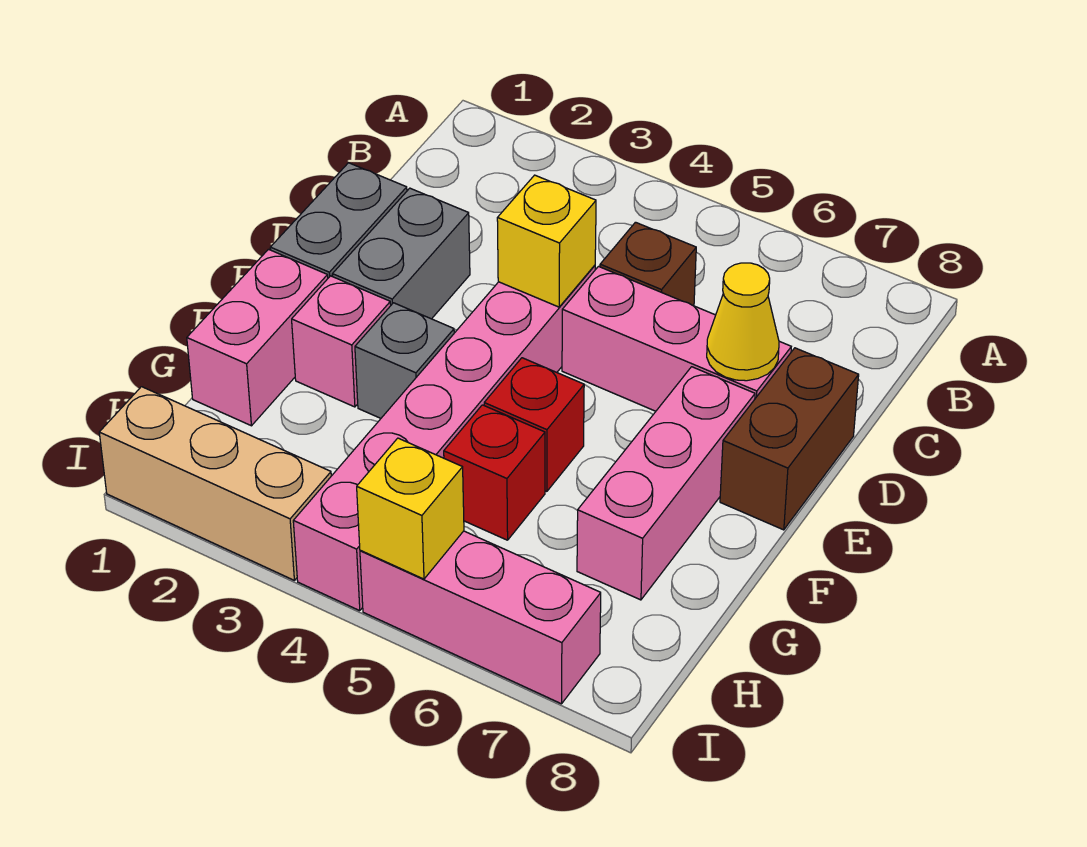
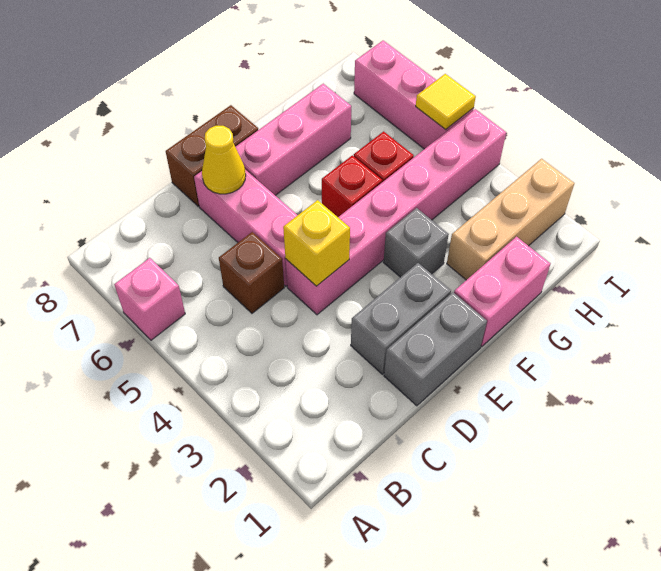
pink 1x1 brick [292,276,391,407] -> pink 1x1 brick moved to [114,258,185,340]
tan 1x3 brick [99,387,331,580] -> tan 1x3 brick turned to [447,159,574,280]
yellow 1x1 brick [357,438,464,579] -> yellow 1x1 tile [416,74,476,130]

